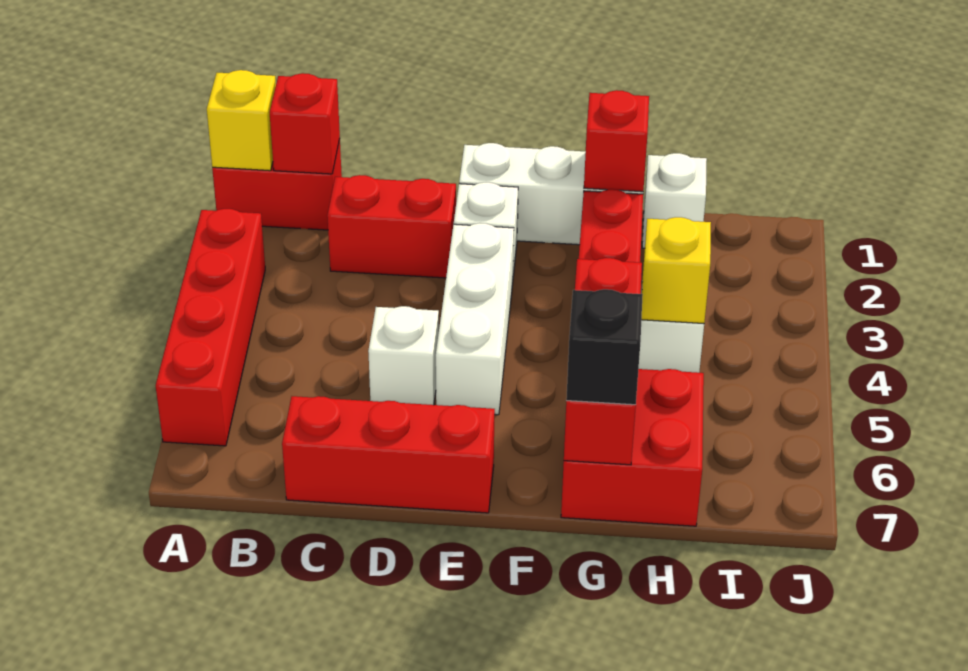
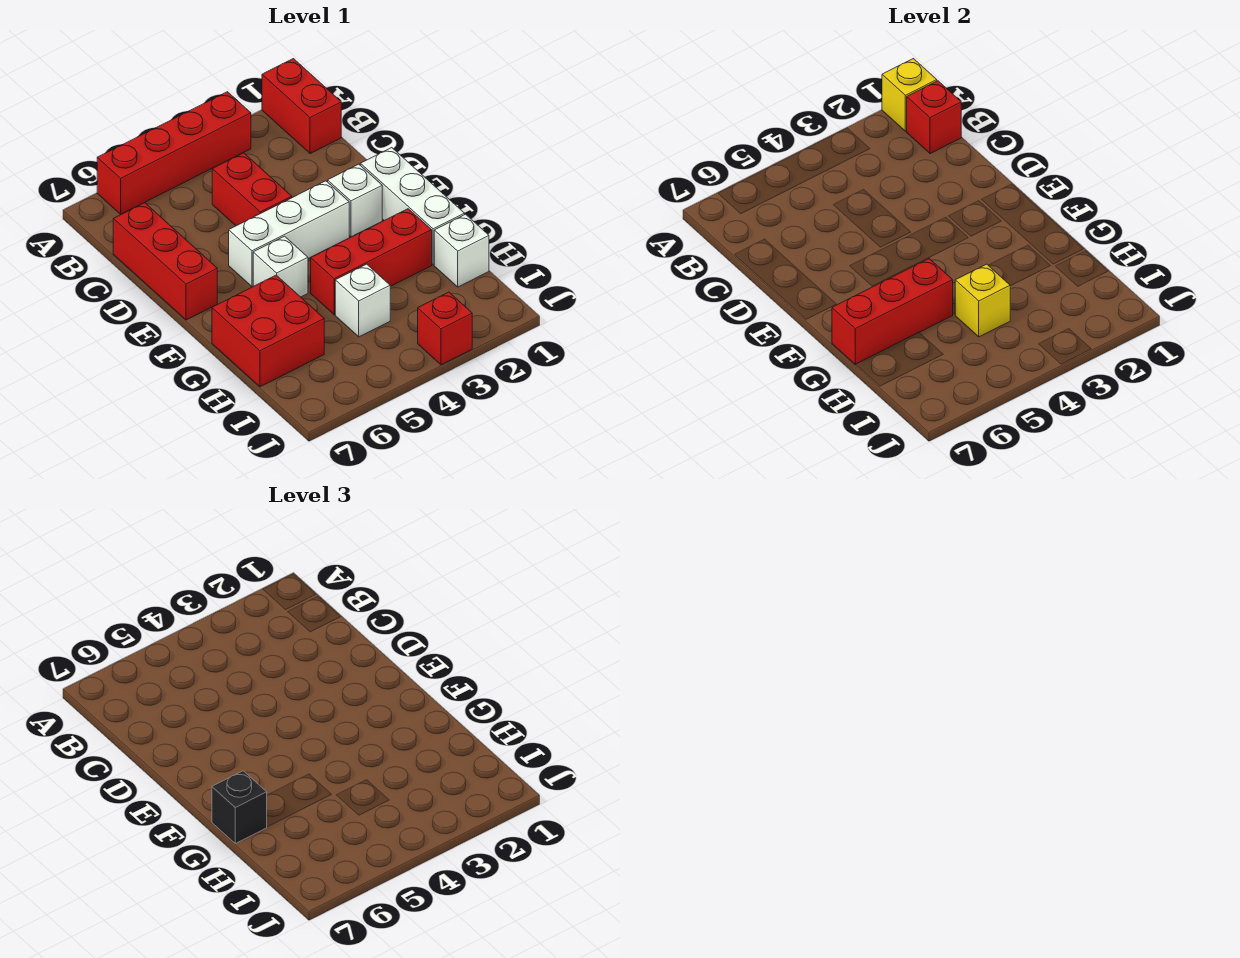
red 1x2 brick [327,175,456,278] -> red 1x2 brick moved to [212,153,292,226]
white 1x1 brick [368,306,439,405] -> white 1x1 brick moved to [253,236,308,297]
red 1x1 brick [584,90,649,192] -> red 1x1 brick moved to [418,292,472,365]

